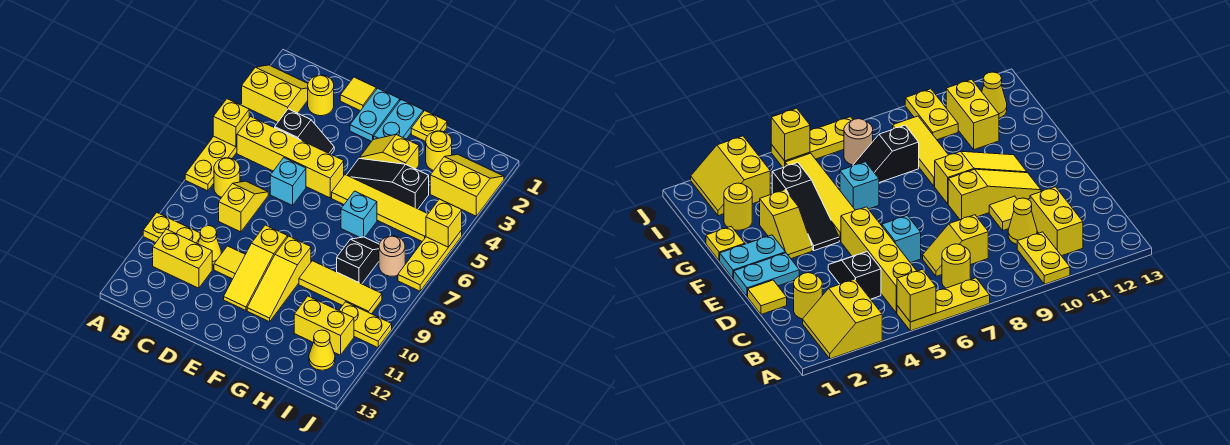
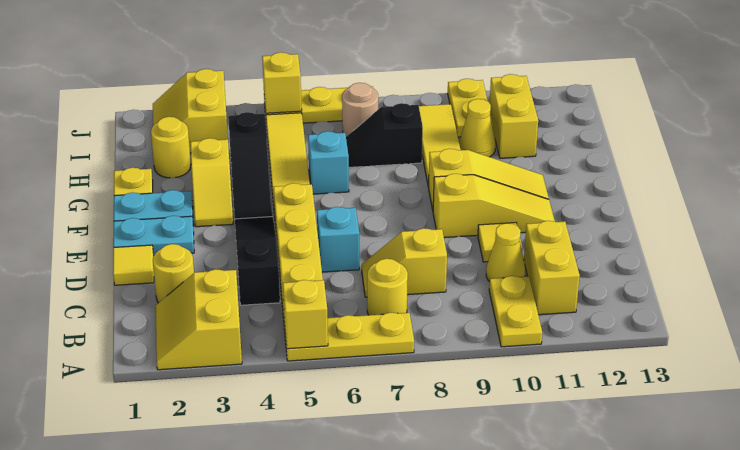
black 1x2 slope [275,109,334,154] -> black 1x3 slope [235,217,280,305]
yellow 1x1 cone [309,330,335,370] -> yellow 1x1 cone moved to [460,99,496,157]

